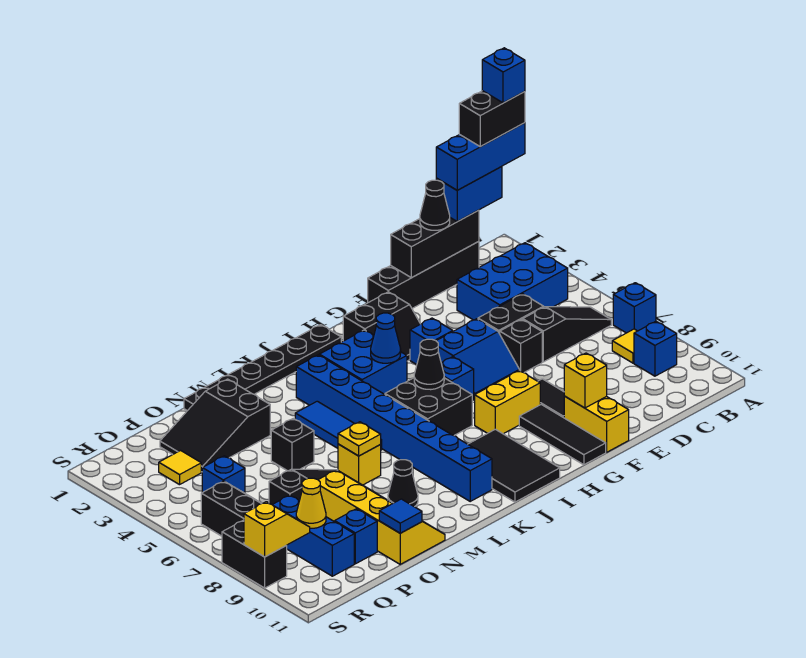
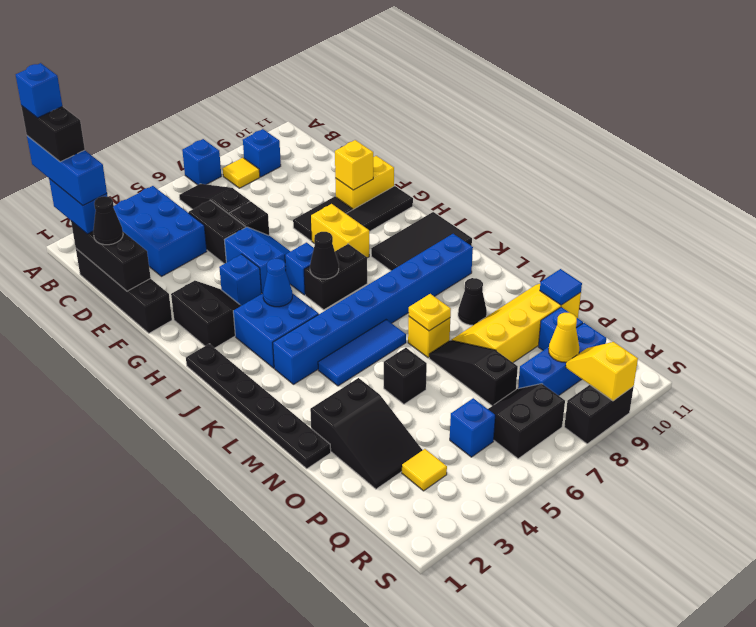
black 2x2 brick [385,378,472,435] -> black 1x2 brick [304,244,367,310]

